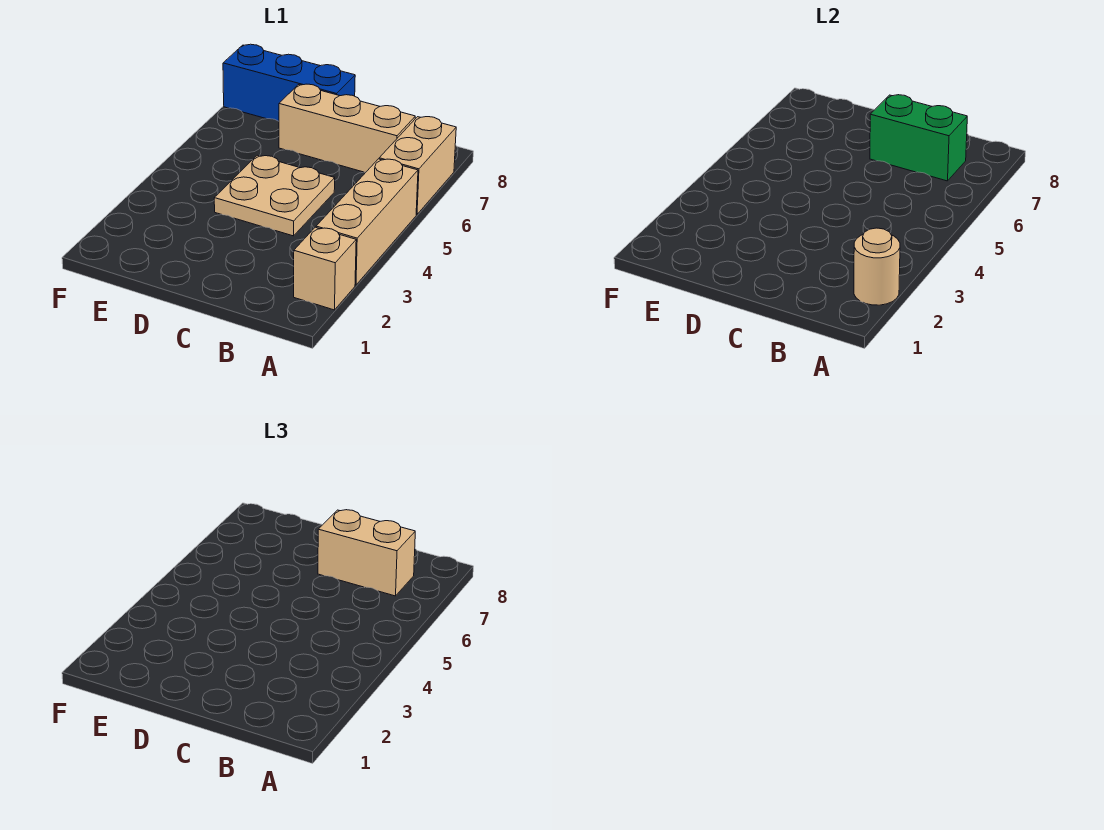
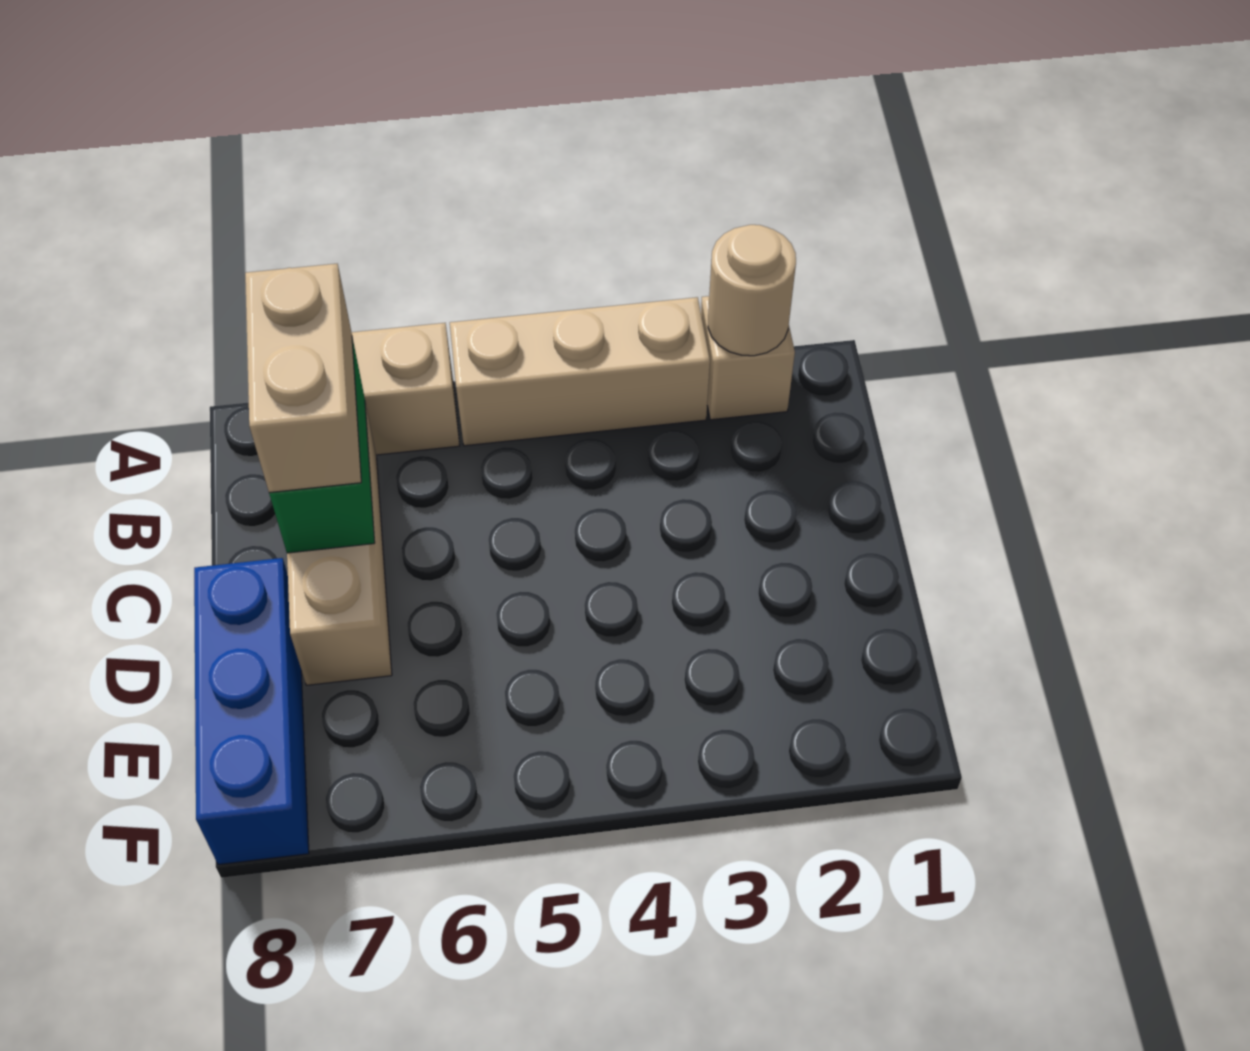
tan 2x2 plate [214,155,335,236] -> none

